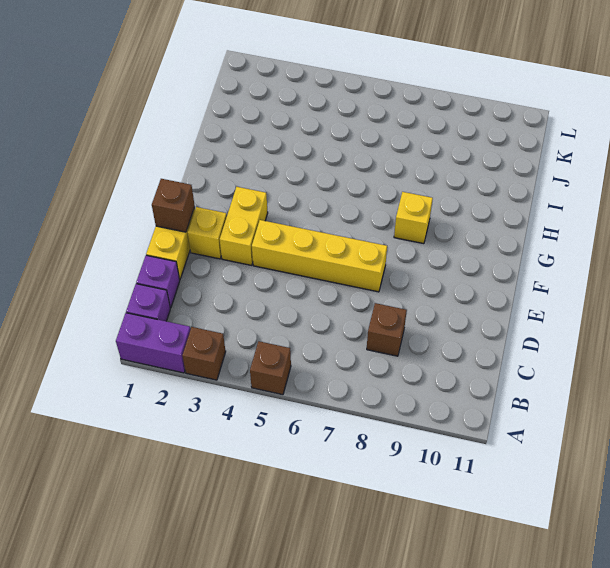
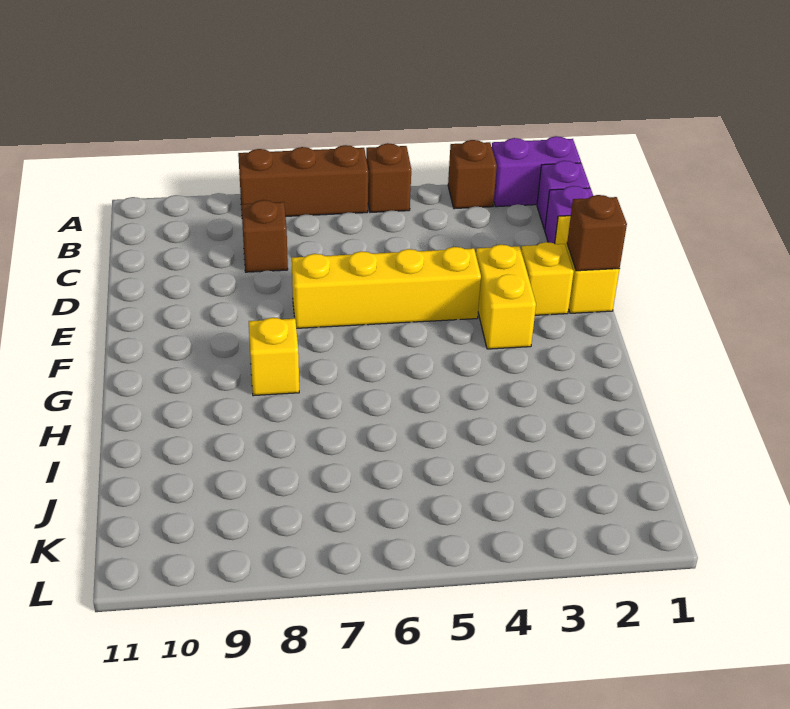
none -> brown 1x3 brick [238,145,368,216]

